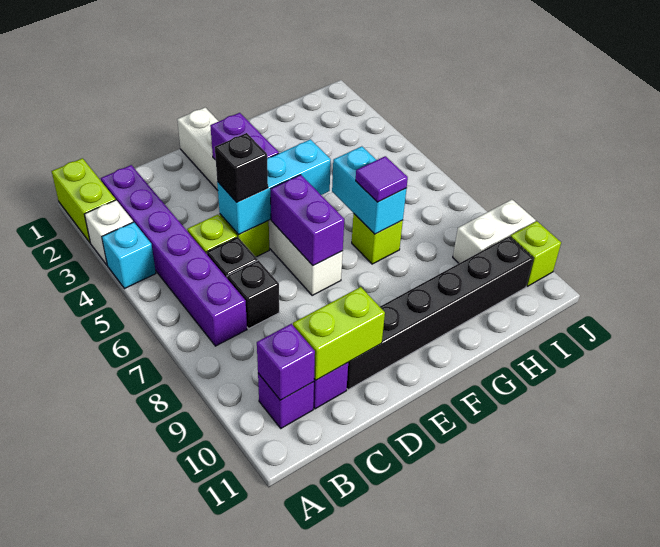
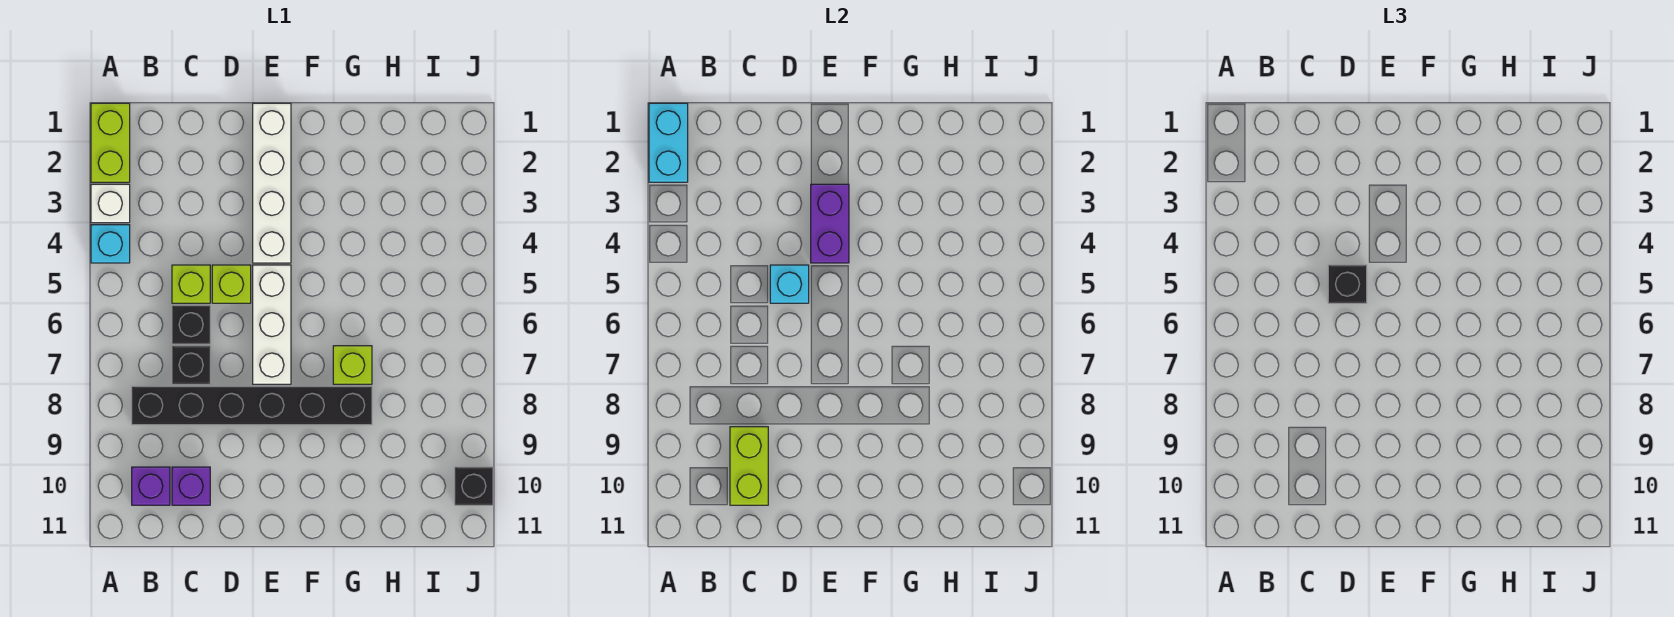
purple 1x6 brick [101,165,247,346] -> none
purple 1x1 brick [257,324,315,400] -> none
lime 1x2 brick [293,287,385,380] -> lime 1x2 brick turned to [730,427,768,505]
cyan 1x3 brick [217,139,331,235] -> cyan 1x1 brick [770,265,809,303]
black 1x6 brick [347,236,533,390] -> black 1x6 brick moved to [132,386,372,425]
purple 1x2 brick [271,175,344,266] -> none
cyan 1x2 brick [332,146,407,234] -> cyan 1x2 brick moved to [649,103,688,182]
purple 1x1 tile [356,156,408,202] -> none
white 1x2 brick [453,200,536,263] -> none
lime 1x1 brick [510,221,561,286] -> black 1x1 brick [455,467,493,505]

